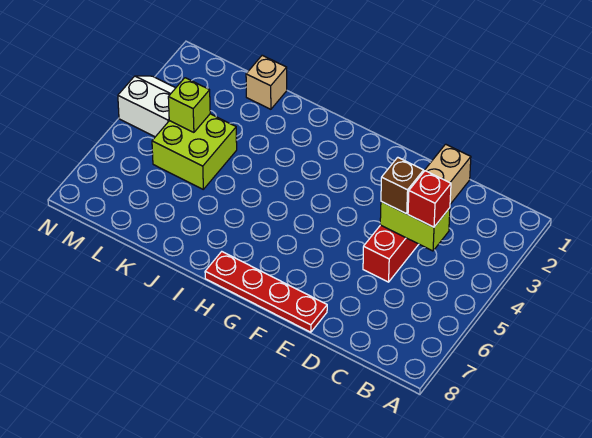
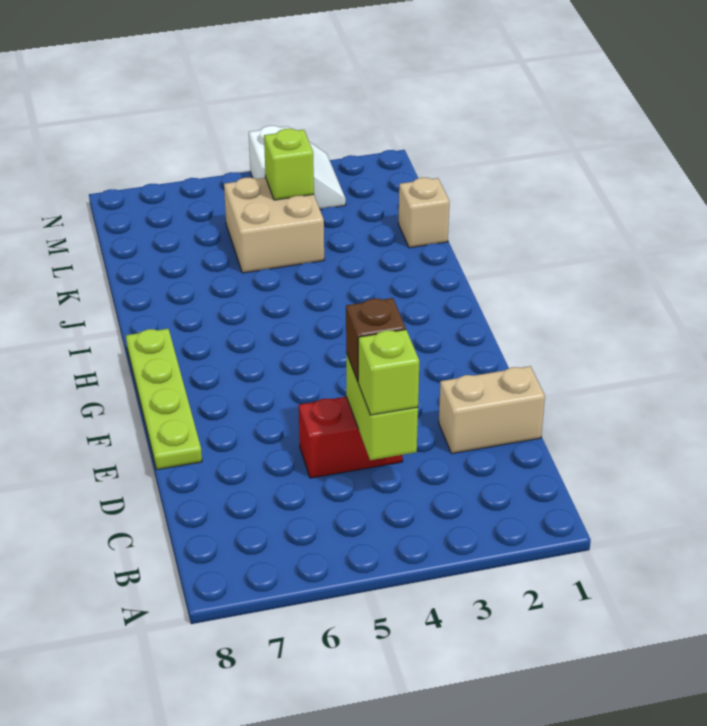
red 1x1 brick [408,171,451,227] -> lime 1x1 brick [358,330,419,415]
red 1x4 plate [205,252,327,332] -> lime 1x4 plate [126,329,202,470]
lime 2x2 brick [152,114,237,189] -> tan 2x2 brick [224,178,324,273]

